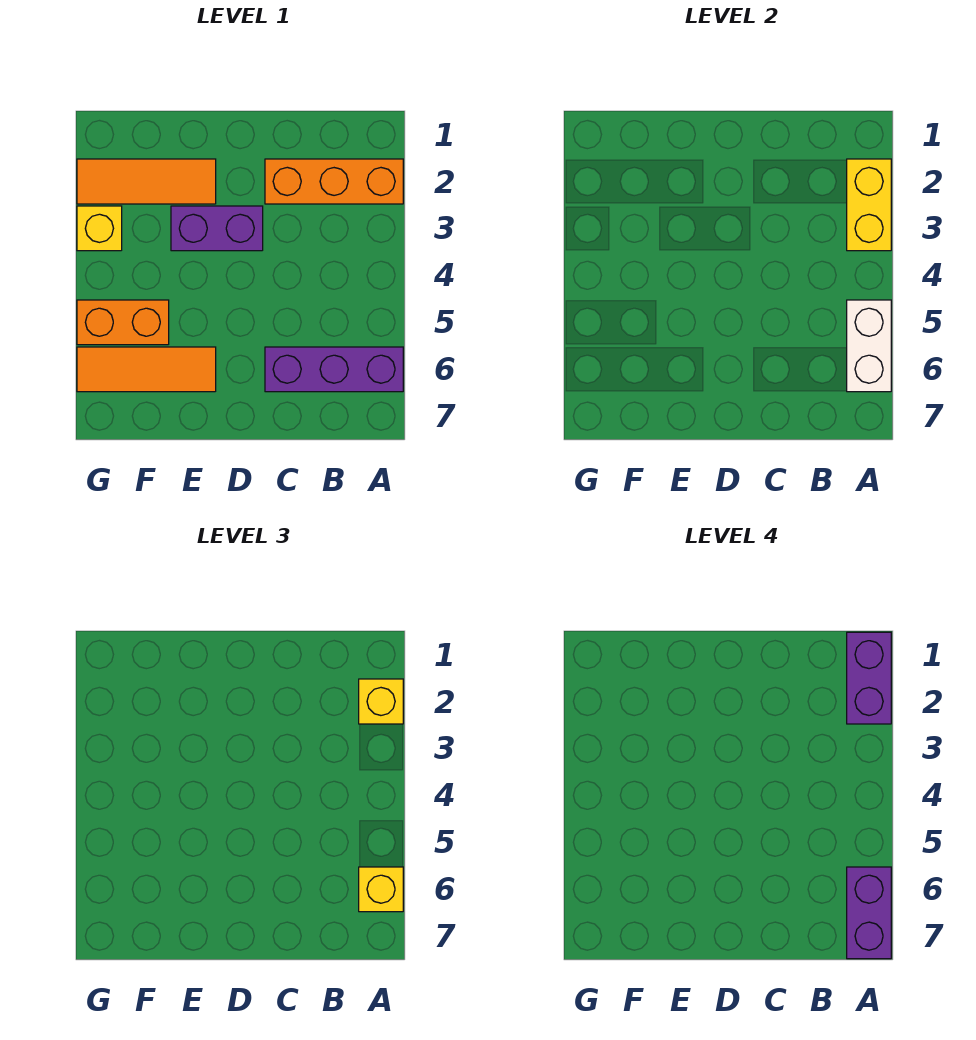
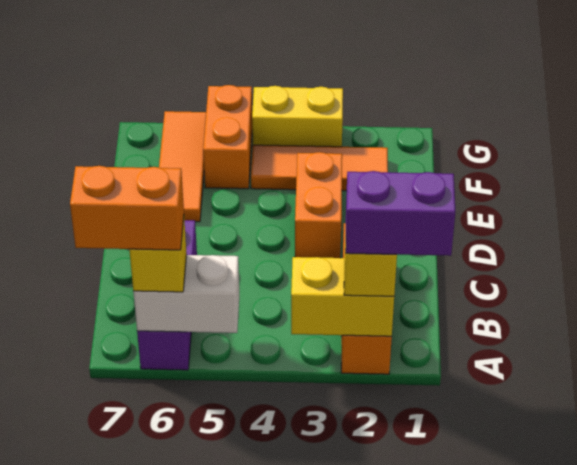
purple 1x2 brick [847,867,891,959] -> orange 1x2 brick [70,166,184,250]
purple 1x2 brick [171,206,263,251] -> orange 1x2 brick [295,152,342,258]
orange 1x3 tile [77,159,216,204] -> orange 1x3 tile turned to [251,145,388,191]
yellow 1x1 brick [77,206,122,251] -> yellow 1x2 brick [252,86,343,147]

